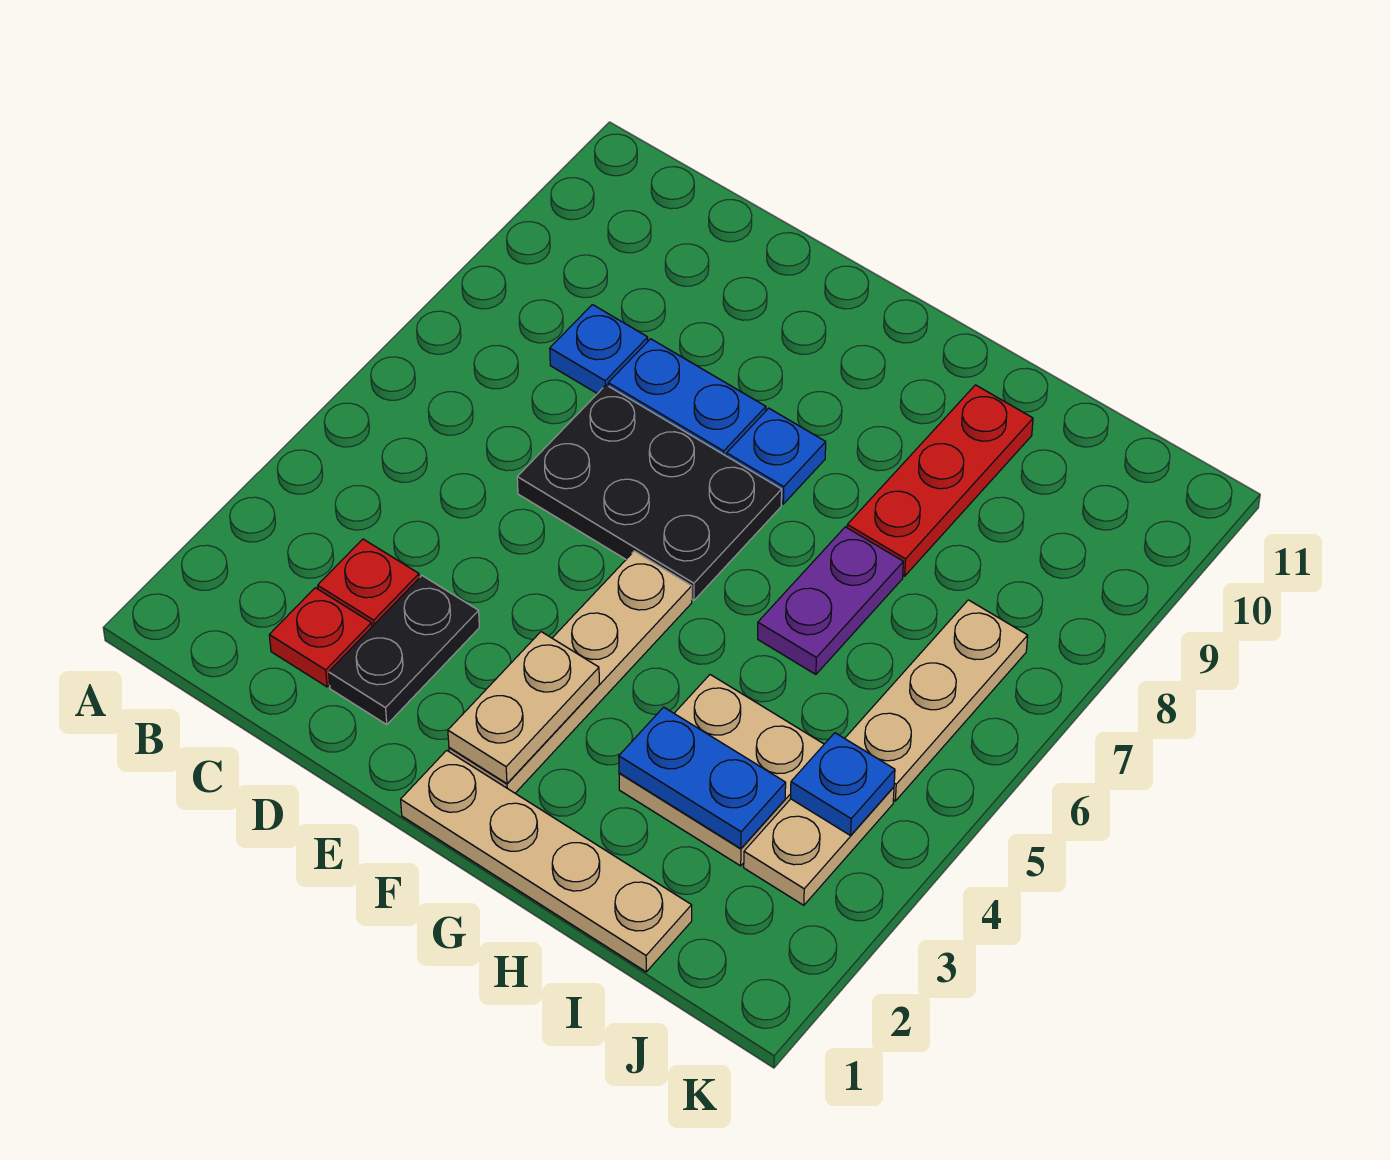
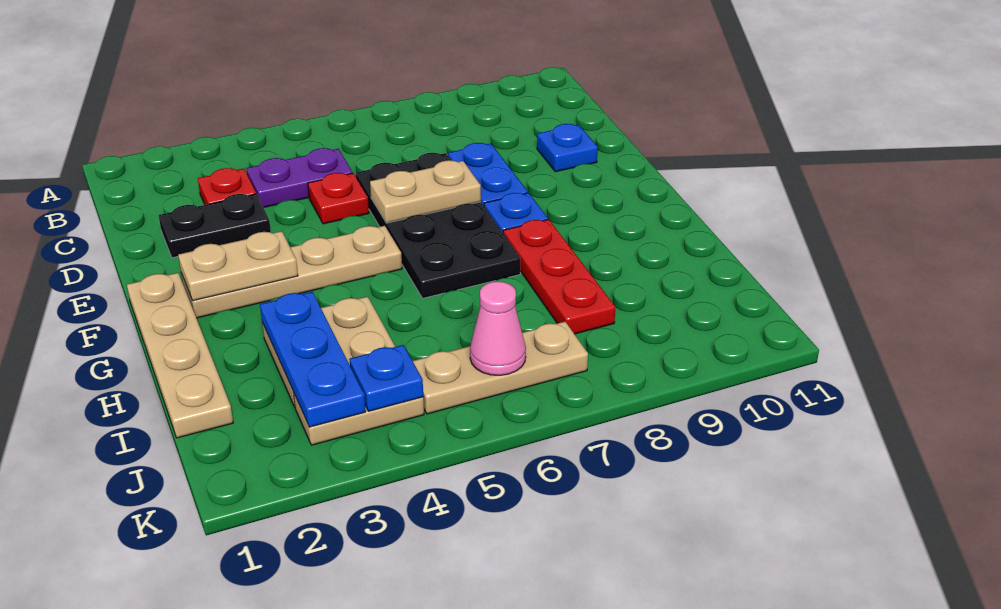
red 1x1 plate [269,588,372,687] -> red 1x1 plate moved to [308,173,369,224]
blue 1x1 plate [550,305,648,394] -> blue 1x1 plate moved to [537,124,598,172]
black 2x3 plate [517,385,782,601] -> black 2x4 plate [356,153,520,298]
none -> tan 1x2 plate [370,160,481,223]
blue 1x2 plate [619,707,786,849] -> blue 1x3 plate [260,292,366,427]
purple 1x2 plate [758,527,903,674] -> purple 1x2 plate moved to [246,148,353,208]
red 1x3 plate [847,385,1033,576] -> red 1x3 plate turned to [503,220,615,334]
none -> pink 1x1 cone [470,281,526,375]

